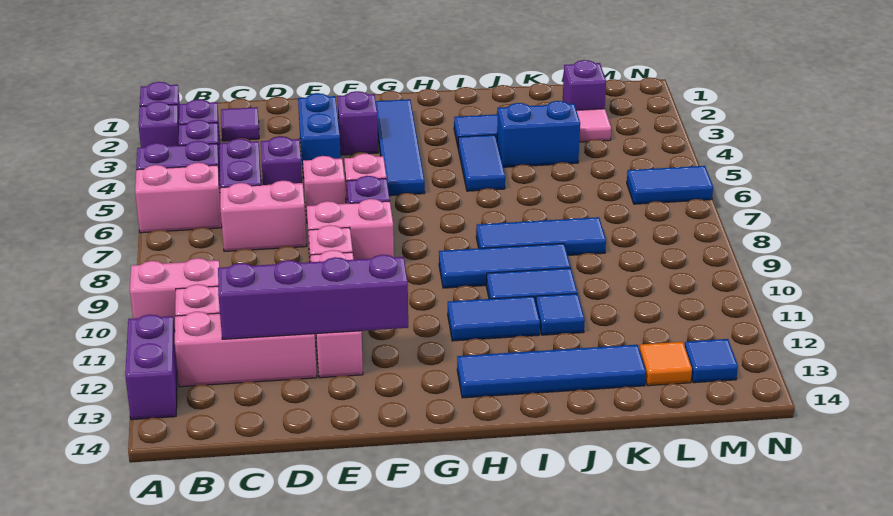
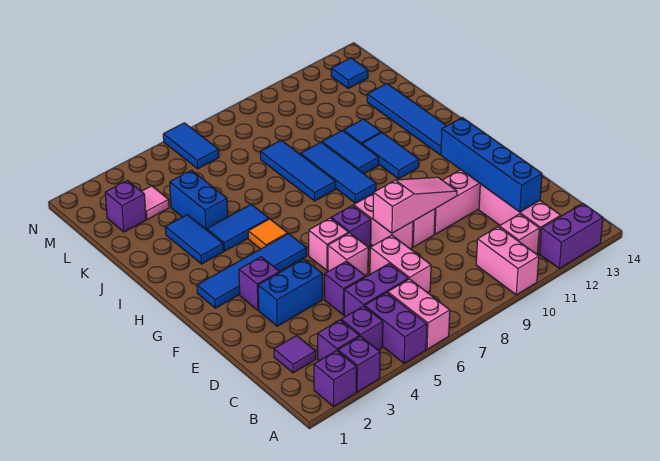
purple 1x4 brick [218,255,408,339] -> blue 1x4 brick [441,118,542,212]
none -> pink 1x3 slope [373,177,457,233]
orange 1x1 tile [640,342,692,386] -> orange 1x1 tile moved to [248,219,288,249]

